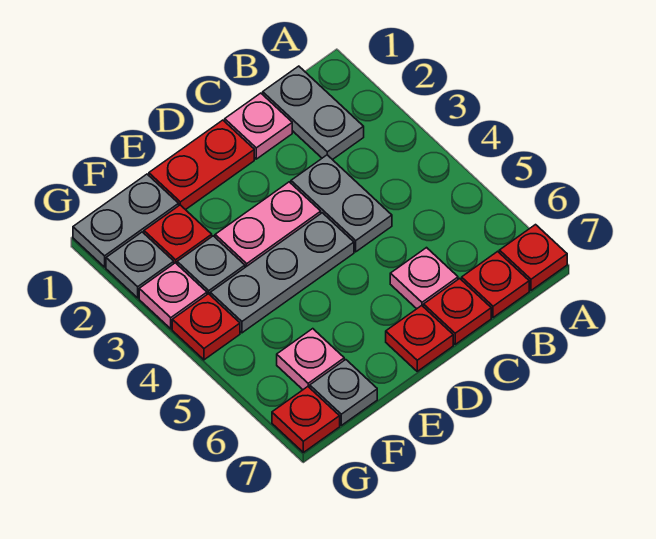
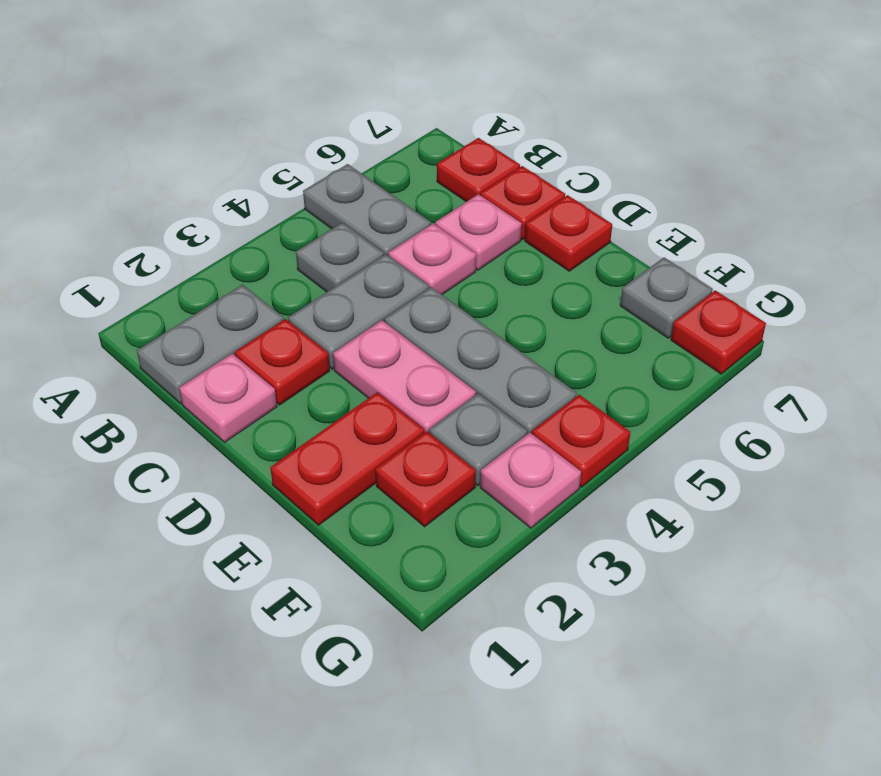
red 1x1 plate [499,225,567,290] -> red 1x1 plate moved to [235,319,330,405]
red 1x2 plate [149,120,254,210] -> red 1x2 plate turned to [270,392,424,525]
grey 1x2 plate [73,174,179,267] -> grey 1x2 plate moved to [303,164,431,255]
pink 1x1 plate [277,329,344,390] -> pink 1x1 plate moved to [388,224,476,294]
grey 1x1 plate [106,232,174,298] -> grey 1x1 plate moved to [296,223,384,292]

